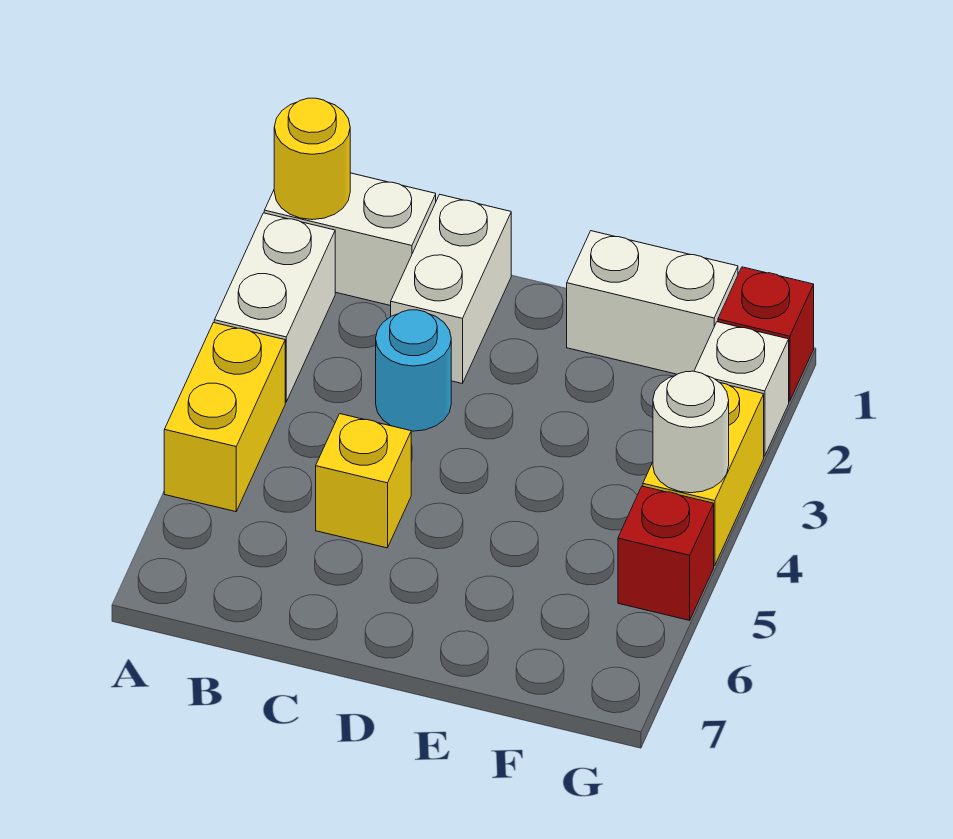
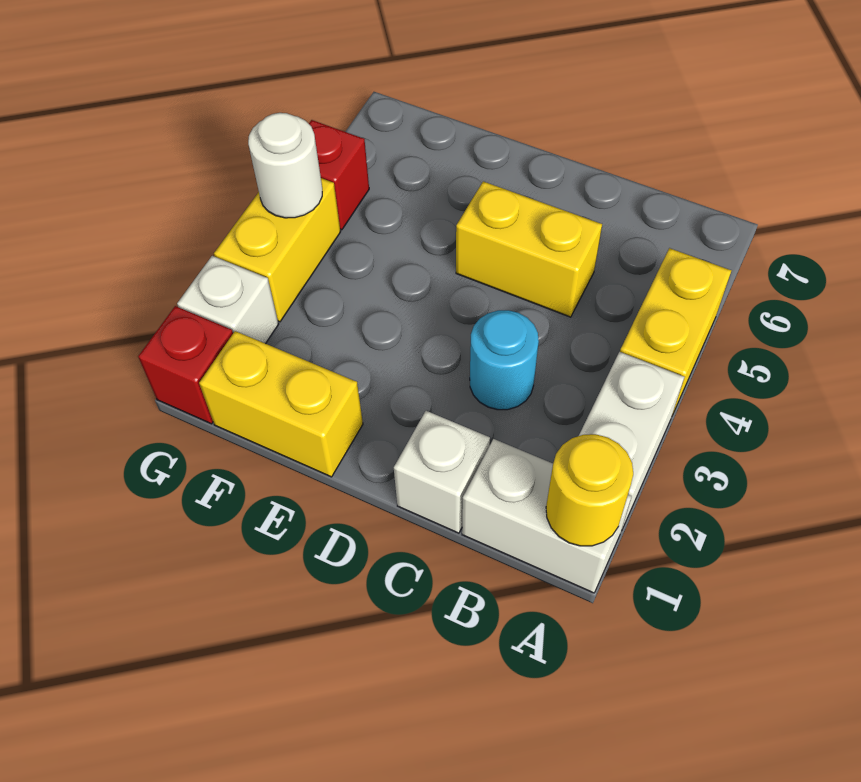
white 1x2 brick [391,195,511,383] -> white 1x1 brick [394,411,490,533]
yellow 1x1 brick [316,414,411,548] -> yellow 1x2 brick [456,181,602,317]
white 1x2 brick [567,231,738,374] -> yellow 1x2 brick [199,331,363,477]

